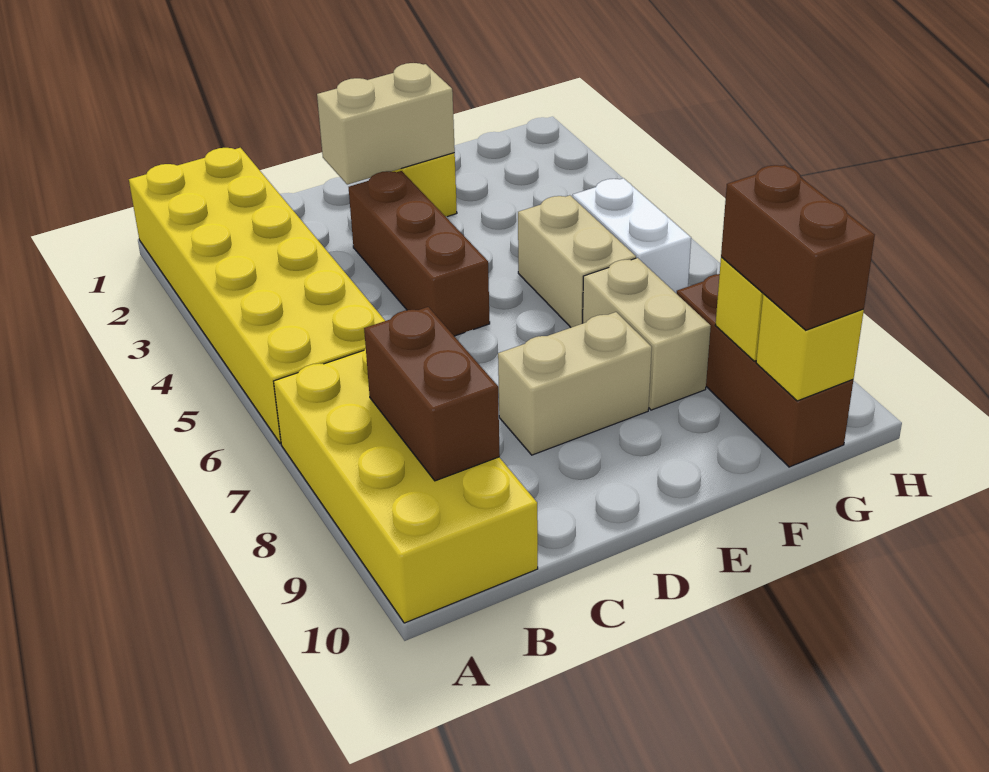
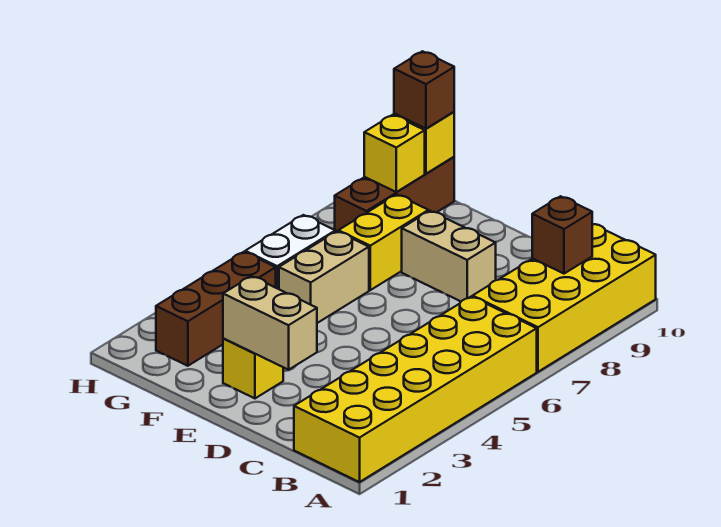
brown 1x2 brick [364,307,500,481] -> brown 1x1 brick [532,196,592,274]
brown 1x3 brick [349,171,490,336] -> brown 1x3 brick moved to [156,252,276,366]
tan 1x2 brick [583,258,711,410] -> yellow 1x2 brick [338,195,428,290]
brown 1x2 brick [721,165,875,330] -> brown 1x1 brick [394,51,454,129]

